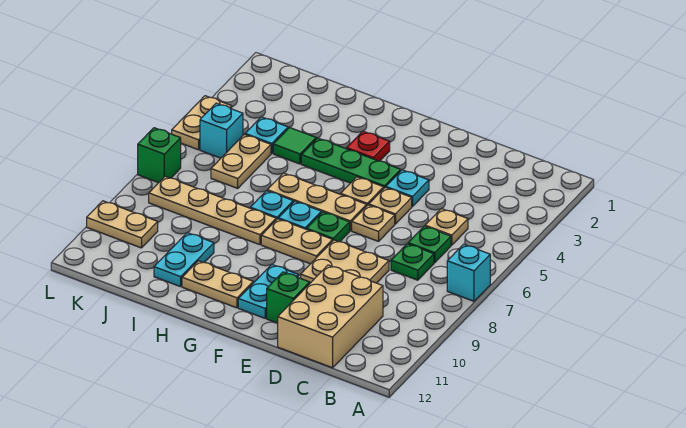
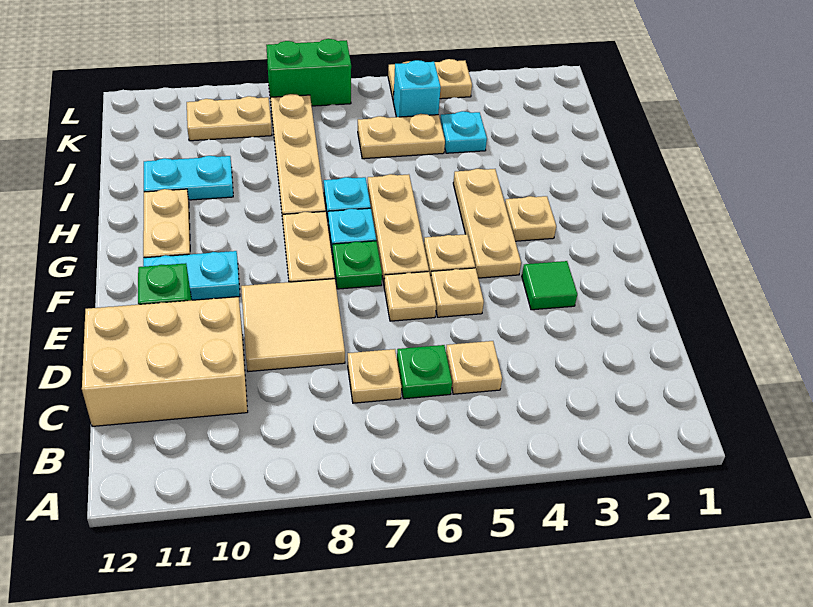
cyan 1x1 brick [447,244,490,301] -> none
green 1x1 plate [391,244,434,280] -> tan 1x1 plate [348,349,402,403]
tan 2x2 plate [301,240,389,283] -> tan 2x2 tile [241,279,345,372]
cyan 1x1 plate [386,170,429,206] -> none
green 1x3 plate [301,138,401,188] -> tan 1x3 plate [453,169,521,278]
red 1x1 plate [347,131,390,161] -> tan 1x1 plate [505,196,556,241]
green 1x1 tile [273,127,316,164] -> green 1x1 tile moved to [522,261,577,310]
tan 1x2 plate [87,201,158,248] -> tan 1x2 plate turned to [187,96,272,141]
green 1x1 brick [138,128,181,183] -> green 1x2 brick [266,39,351,106]

